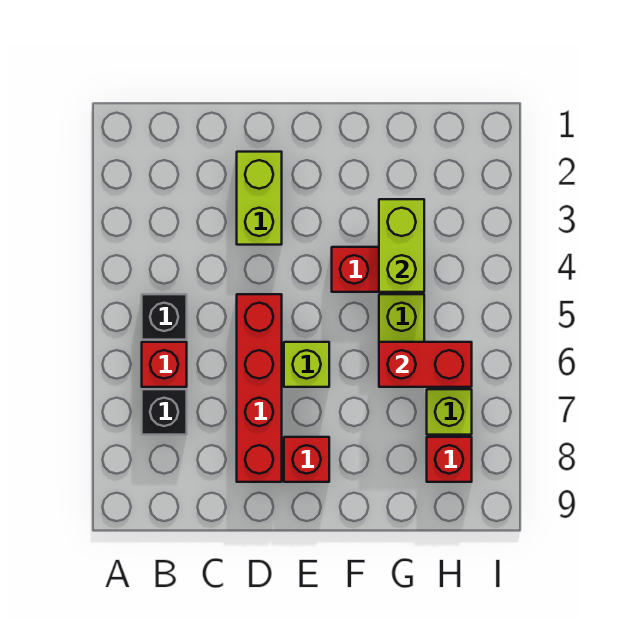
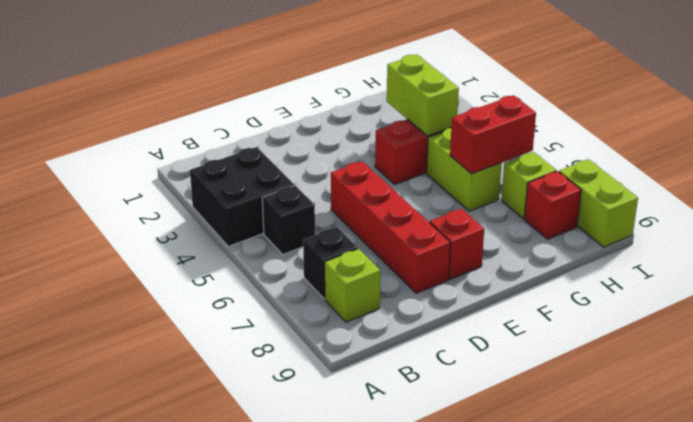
none -> black 2x2 brick [190,147,294,246]
red 1x1 brick [142,342,187,387] -> none
lime 1x2 brick [237,152,282,245] -> lime 1x2 brick moved to [559,159,638,247]
lime 1x1 brick [284,342,329,387] -> lime 1x1 brick moved to [325,249,380,322]

